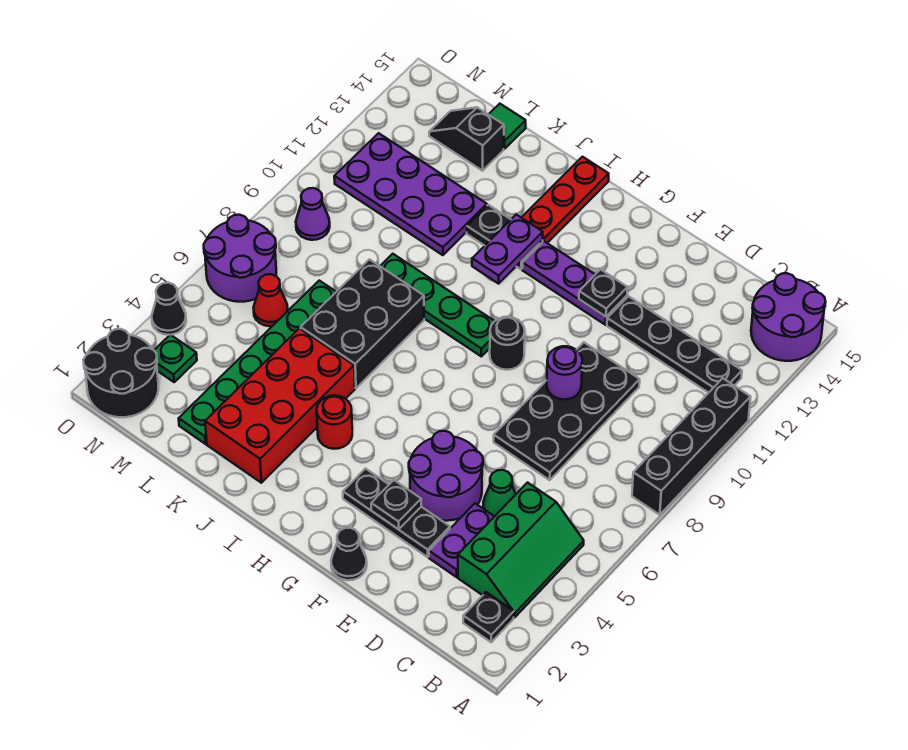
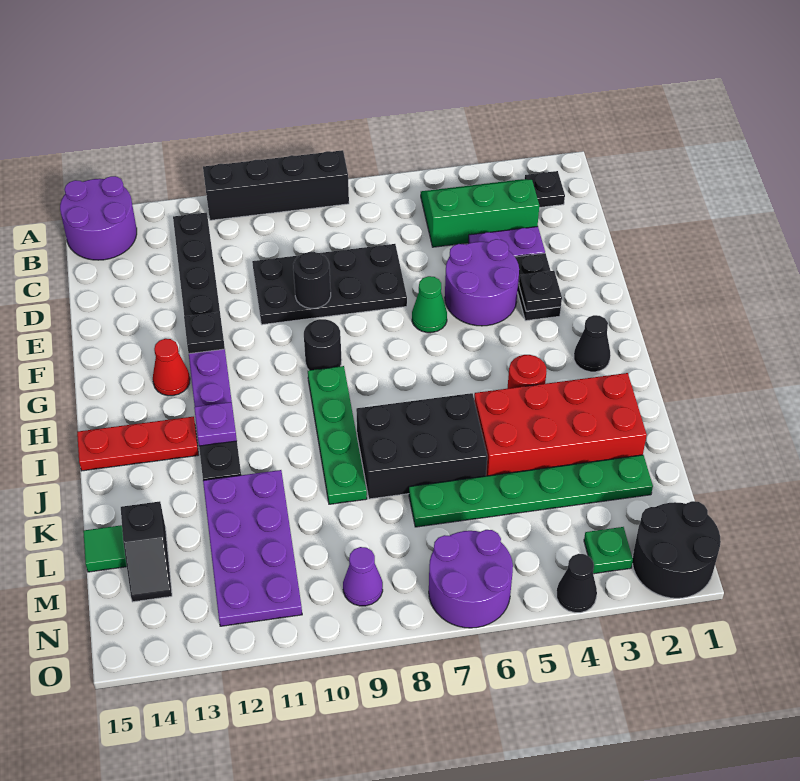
green 1x1 cone [483,470,516,516] -> green 1x1 cone moved to [412,276,447,333]
black 1x3 plate [343,469,450,557] -> black 1x2 plate [515,253,561,321]
purple 1x1 round brick [547,346,582,400] -> black 1x1 round brick [293,252,331,308]
black 1x1 cone [331,528,367,580] -> black 1x1 cone moved to [574,315,610,372]
purple 1x2 plate [472,215,543,284] -> purple 1x1 plate [194,402,237,446]
red 1x1 cone [253,274,288,326] -> red 1x1 cone moved to [153,339,190,396]

